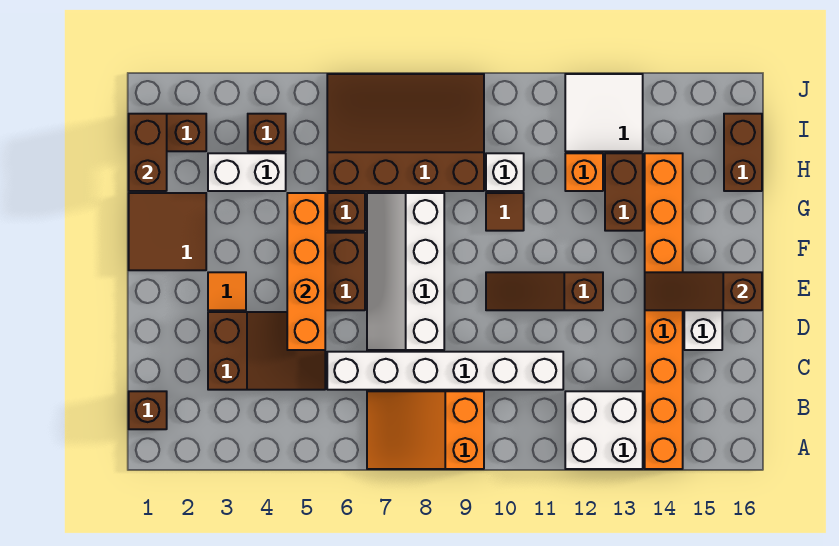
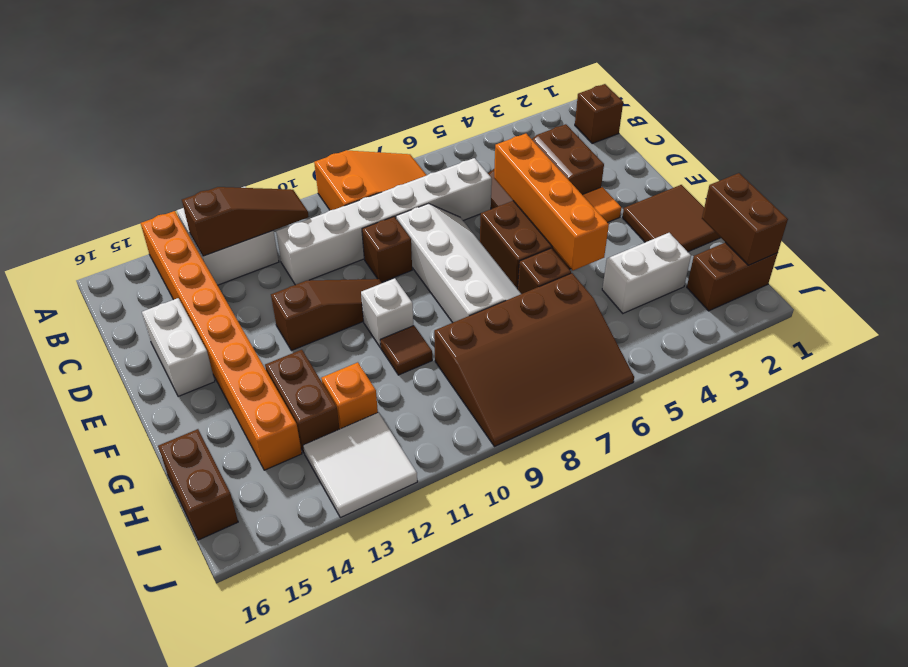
brown 1x3 slope [645,272,762,310] -> brown 1x3 slope moved to [182,187,309,256]
white 1x1 brick [486,153,524,191] -> white 1x1 brick moved to [361,278,413,348]
brown 1x1 brick [248,114,286,151] -> brown 1x1 brick moved to [362,217,412,282]

